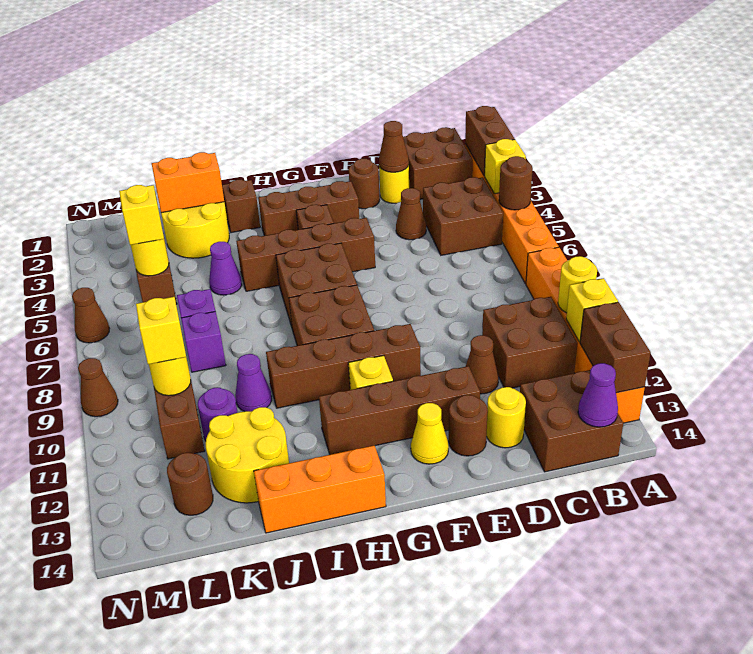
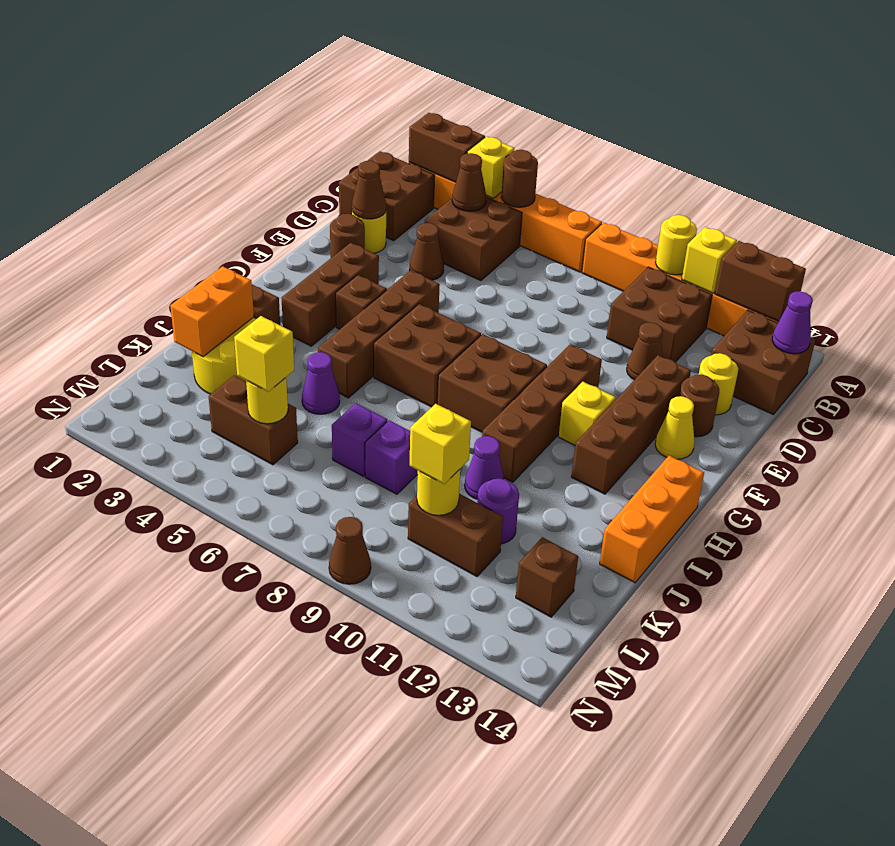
yellow 2x2 round brick [206,407,289,503] -> none
brown 1x1 round brick [167,453,213,515] -> brown 1x1 brick [516,537,578,617]
brown 1x1 cone [72,288,110,343] -> brown 1x1 cone moved to [452,153,486,211]

